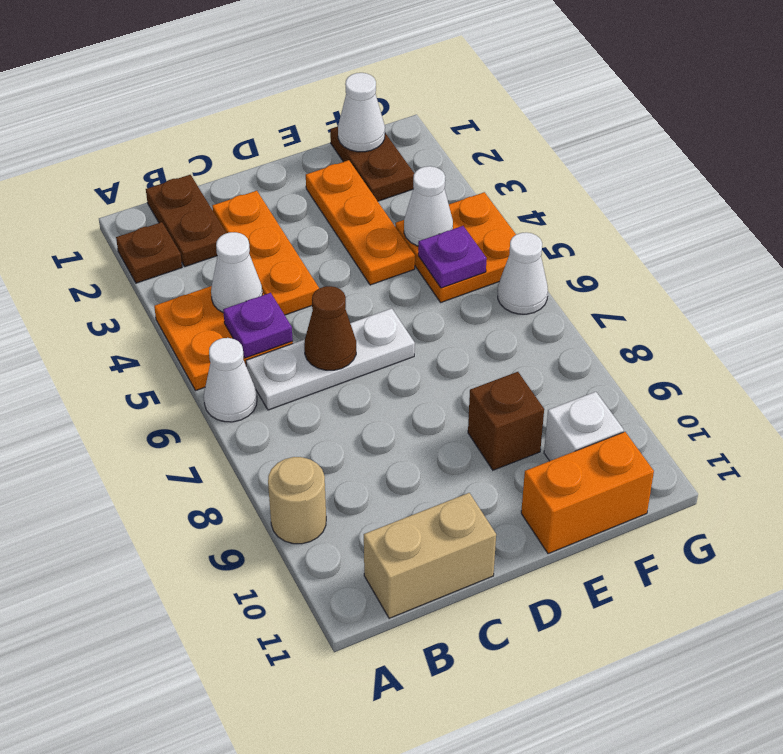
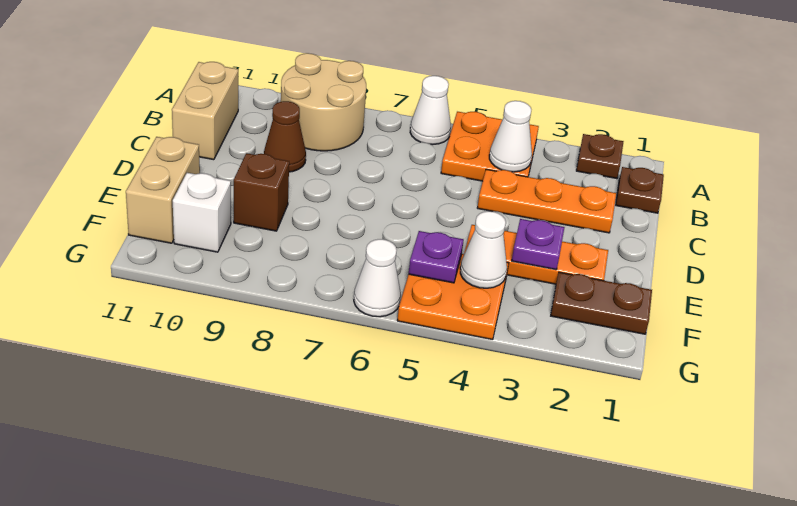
tan 1x1 round brick [268,457,326,544] -> tan 2x2 round brick [281,53,366,151]
brown 1x2 plate [146,175,226,267] -> brown 1x1 plate [616,167,664,213]
purple 1x1 plate [223,293,293,358] -> purple 1x1 plate moved to [512,219,565,270]
white 1x3 plate [246,308,415,410] -> none
brown 1x1 cone [304,286,356,370] -> brown 1x1 cone moved to [264,101,306,172]
orange 1x2 brick [521,432,654,554] -> tan 1x2 brick [126,137,200,243]
white 1x1 cone [338,73,385,152] -> none

